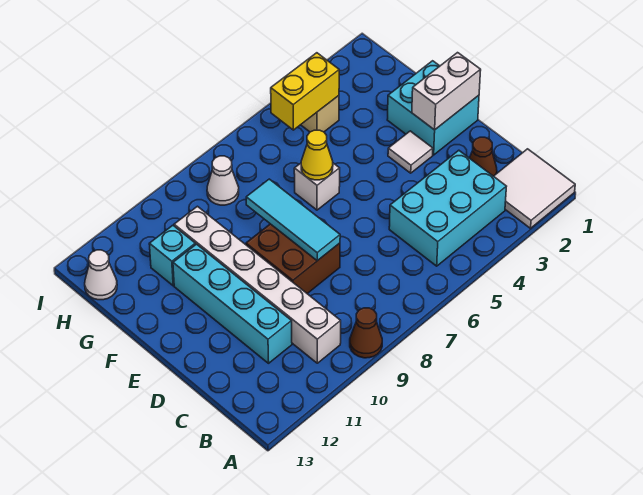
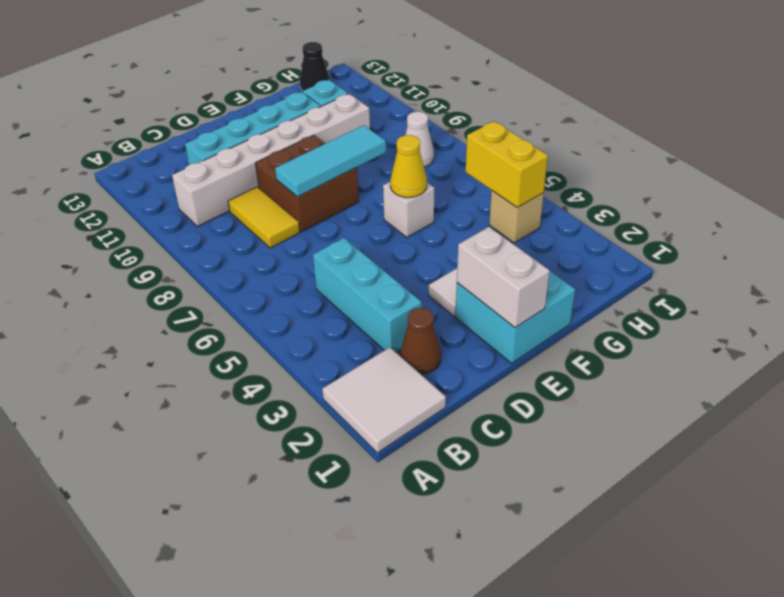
brown 1x1 cone [350,308,382,358] -> none
cyan 2x3 brick [389,150,507,266] -> cyan 1x3 brick [313,238,422,352]
none -> yellow 1x2 tile [228,187,300,248]
white 1x1 cone [85,250,117,300] -> black 1x1 cone [300,42,330,91]

